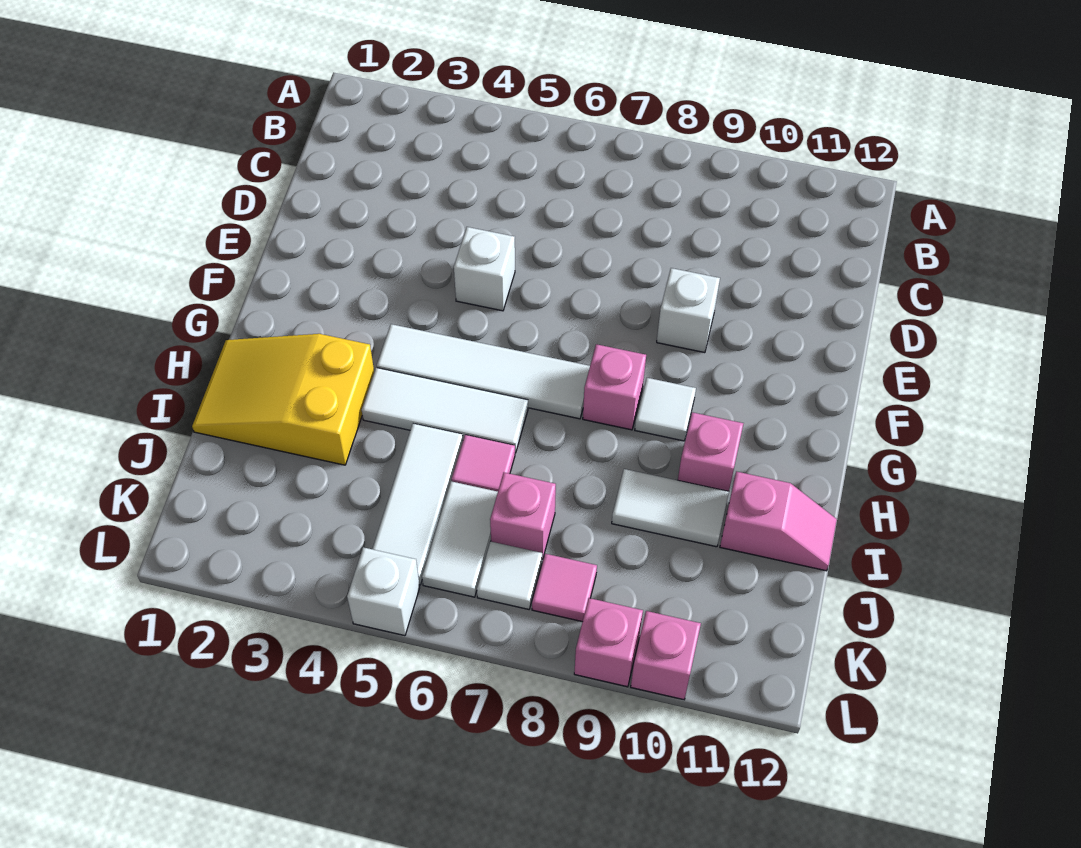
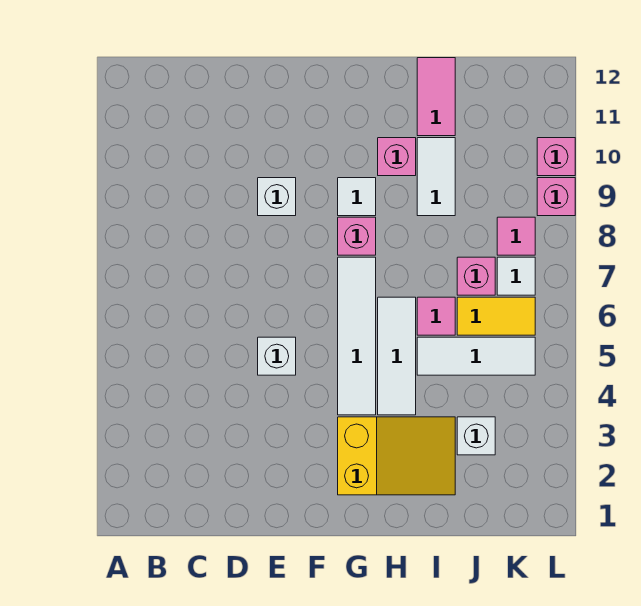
yellow 2x3 slope [192,334,374,465] -> yellow 2x3 slope turned to [338,417,455,495]
pink 1x2 slope [720,471,837,571] -> pink 1x2 tile [417,58,455,136]
white 1x2 tile [422,481,498,597] -> yellow 1x2 tile [457,297,535,335]
white 1x1 brick [347,547,420,636] -> white 1x1 brick moved to [457,417,495,455]

